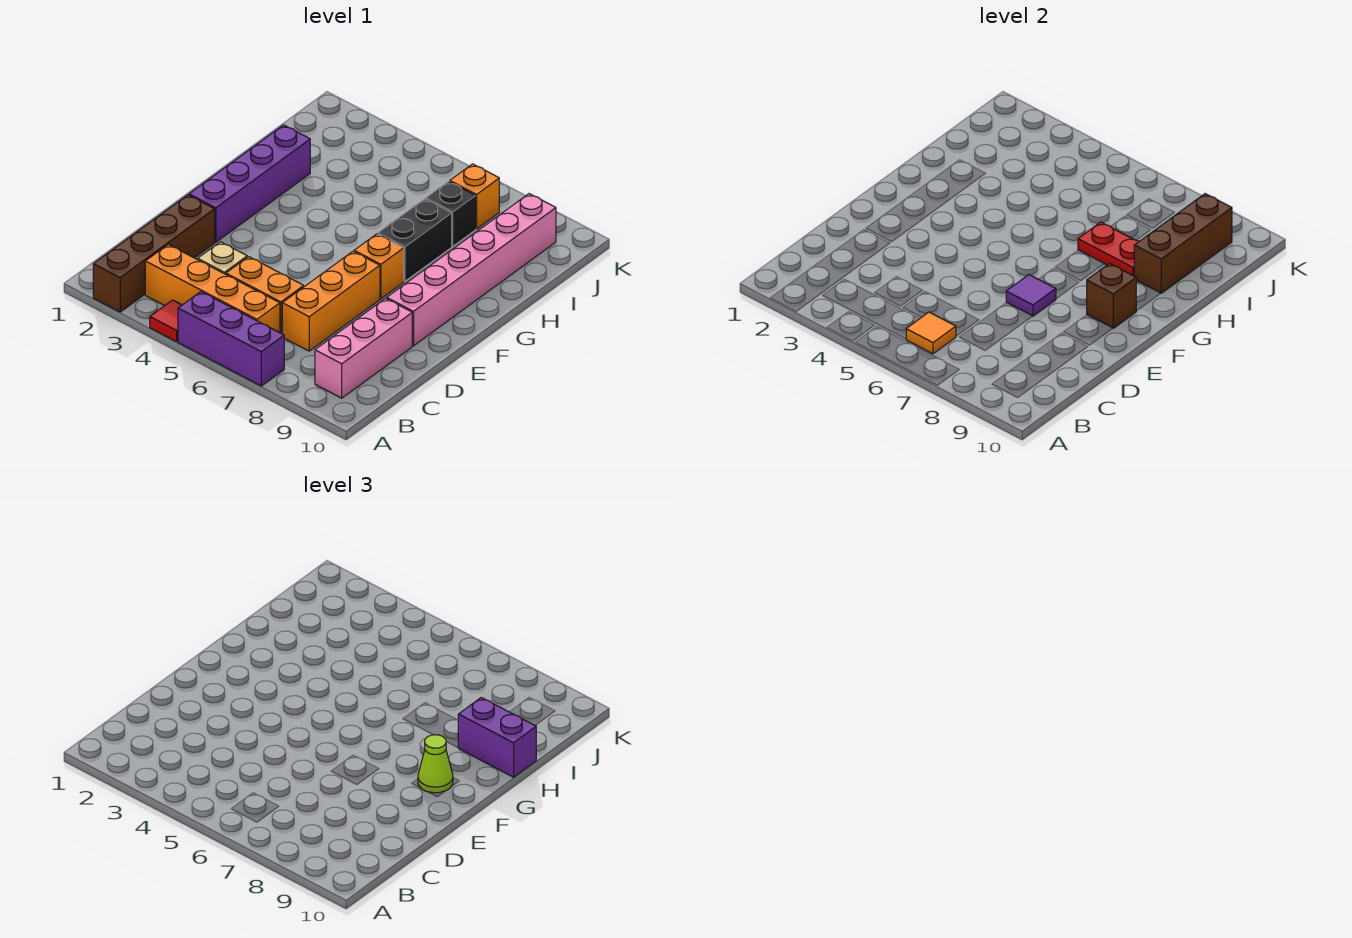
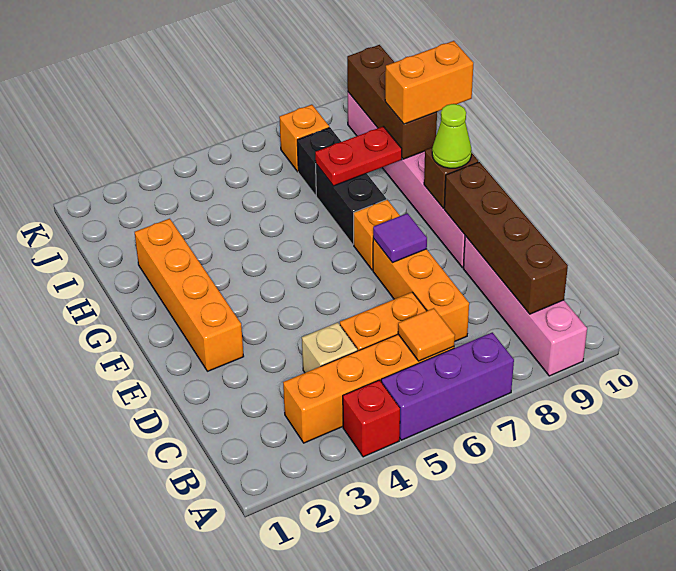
brown 1x4 brick [93,195,215,312] -> brown 1x4 brick moved to [444,162,568,314]
red 1x1 tile [150,300,182,342] -> red 1x1 brick [343,380,400,457]
pink 1x3 brick [315,298,412,398] -> pink 1x4 brick [463,236,587,376]
purple 1x4 brick [189,125,310,242] -> orange 1x4 brick [135,219,244,371]
purple 1x2 brick [458,698,536,777] -> orange 1x2 brick [385,41,473,124]

